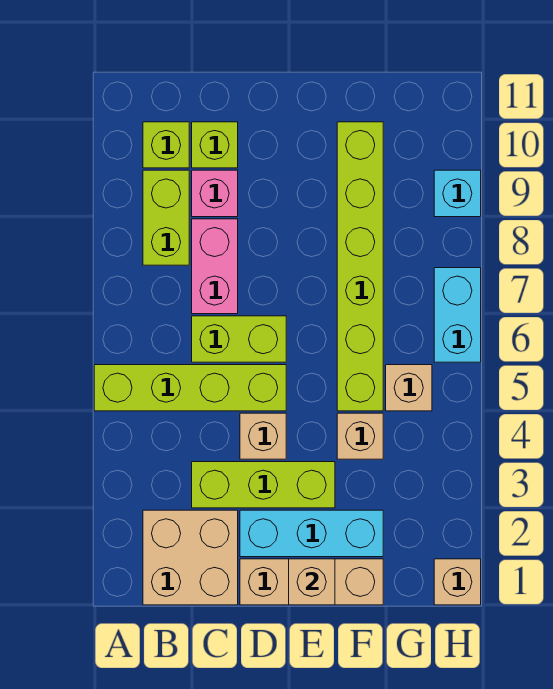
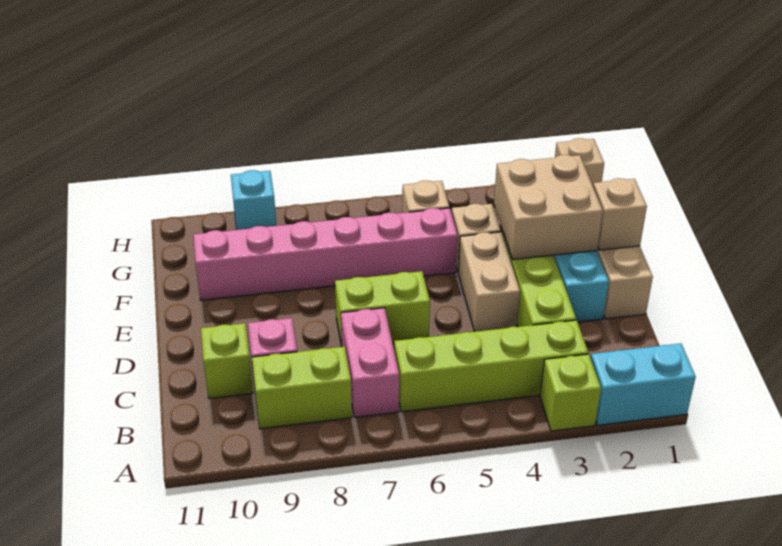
lime 1x4 brick [94,365,286,411] -> lime 1x4 brick turned to [394,320,588,412]
tan 2x2 brick [143,510,238,605] -> tan 2x2 brick moved to [494,155,603,260]
lime 1x1 brick [143,122,189,168] -> lime 1x1 brick moved to [540,354,601,431]
lime 1x2 brick [192,316,286,362] -> lime 1x2 brick turned to [335,271,430,346]
pink 1x2 brick [192,219,238,314] -> pink 1x2 brick turned to [341,308,399,417]
tan 1x1 brick [240,413,286,459] -> tan 1x2 brick [458,232,520,332]
lime 1x6 brick [337,122,383,411] -> pink 1x6 brick [193,208,458,300]
cyan 1x2 brick [434,268,481,362] -> cyan 1x2 brick moved to [591,343,696,425]

